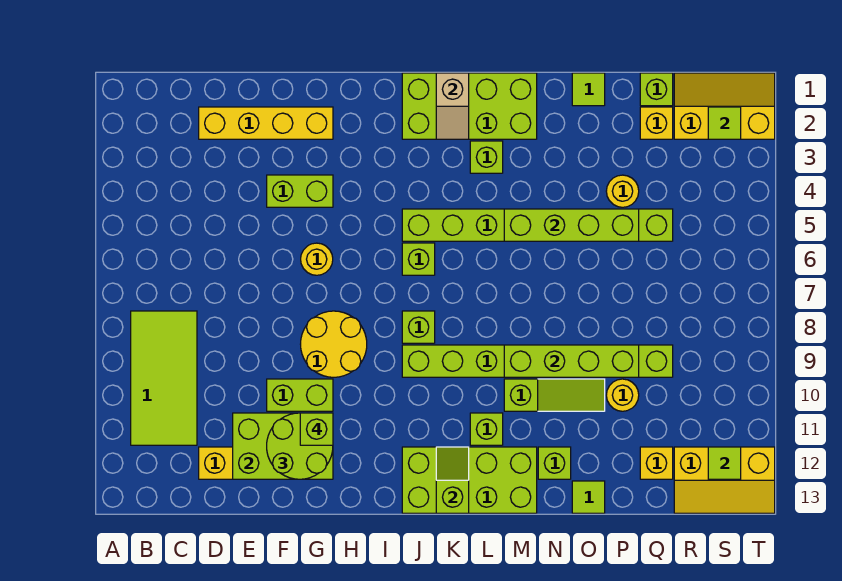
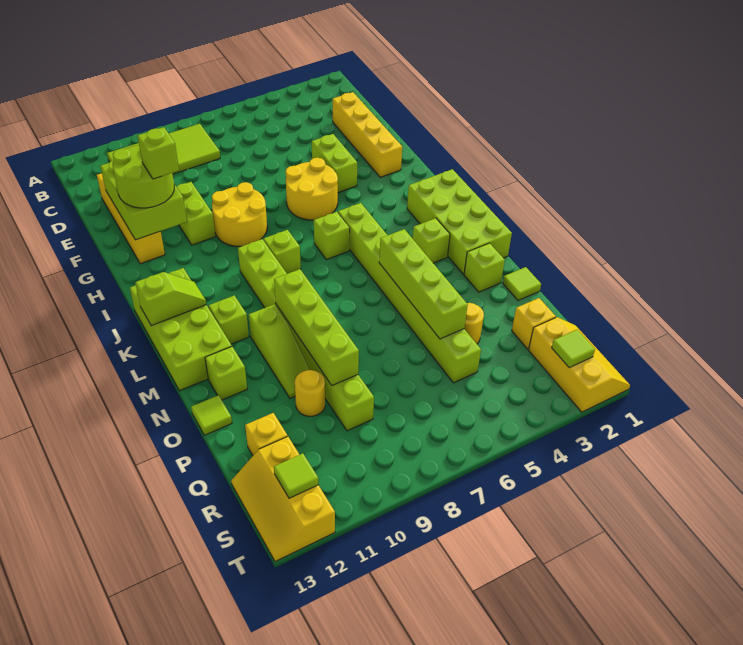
yellow 1x1 round brick [301,243,333,275] -> yellow 2x2 round brick [286,158,338,220]
tan 1x2 slope [436,73,469,139] -> none
lime 1x1 brick [640,73,673,106] -> lime 1x1 brick moved to [464,243,505,292]

